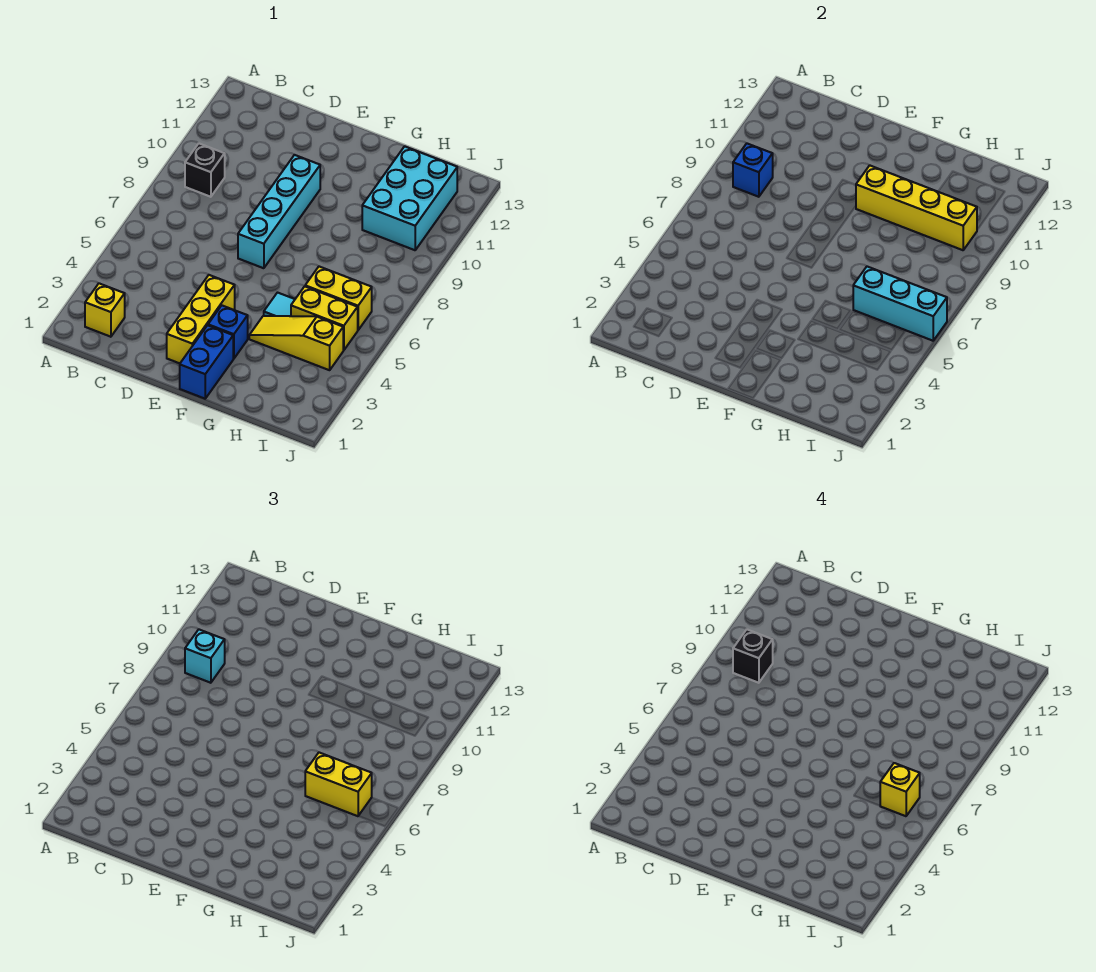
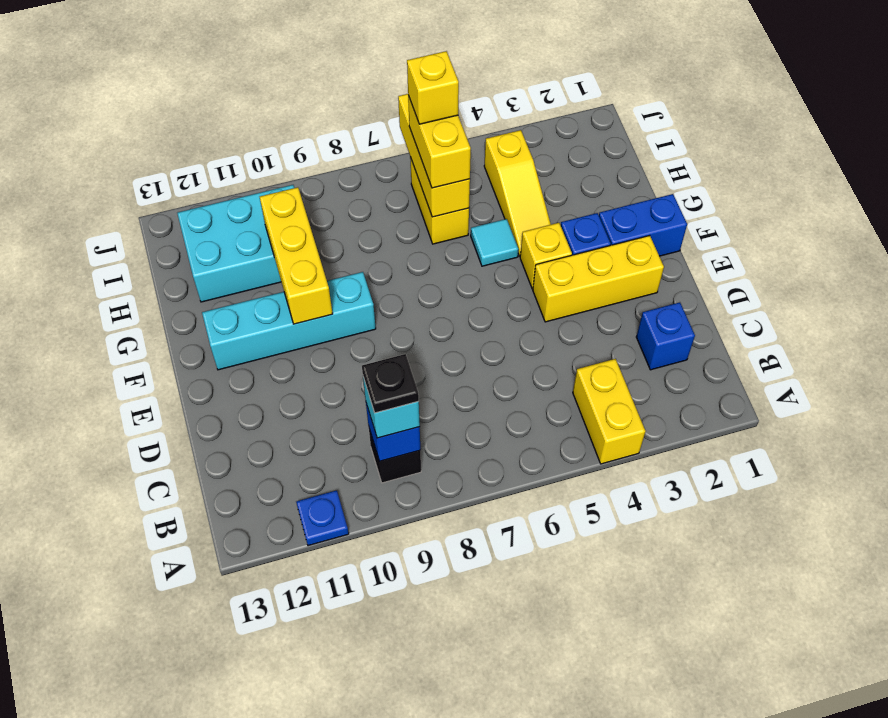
none -> blue 1x1 plate [296,490,349,546]
yellow 1x1 brick [85,283,125,337] -> yellow 1x1 brick moved to [520,223,572,289]
black 1x1 brick [733,629,773,683] -> black 1x1 plate [362,354,419,413]
none -> blue 1x1 brick [636,302,695,370]
cyan 1x4 brick [238,155,320,268] -> cyan 1x4 brick moved to [202,272,376,370]
yellow 1x4 brick [856,165,977,250] -> yellow 1x3 brick [260,187,333,324]
yellow 1x2 brick [291,286,358,350] -> yellow 1x2 brick moved to [573,359,645,464]
cyan 1x3 brick [853,267,947,341] -> yellow 1x3 brick [398,94,470,217]

